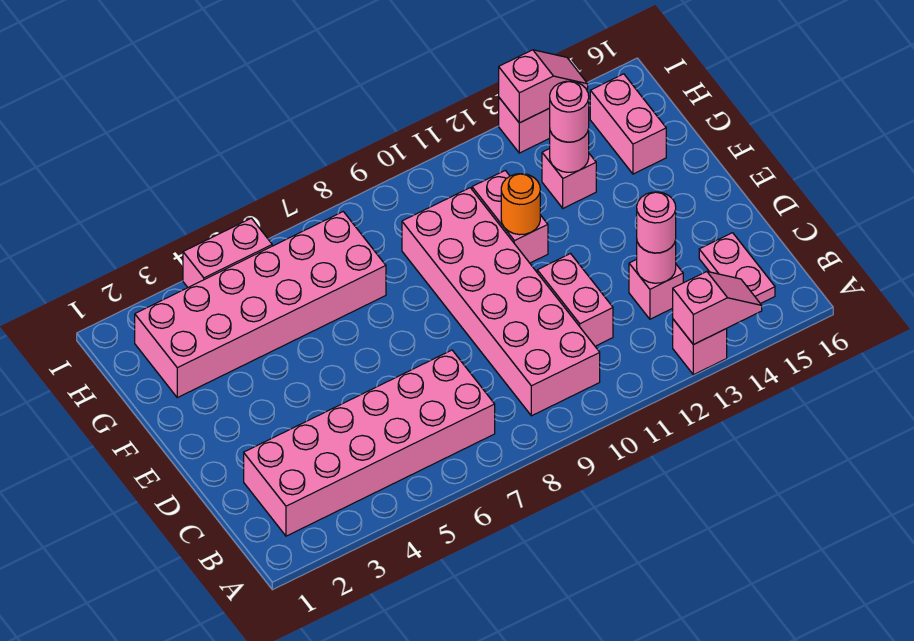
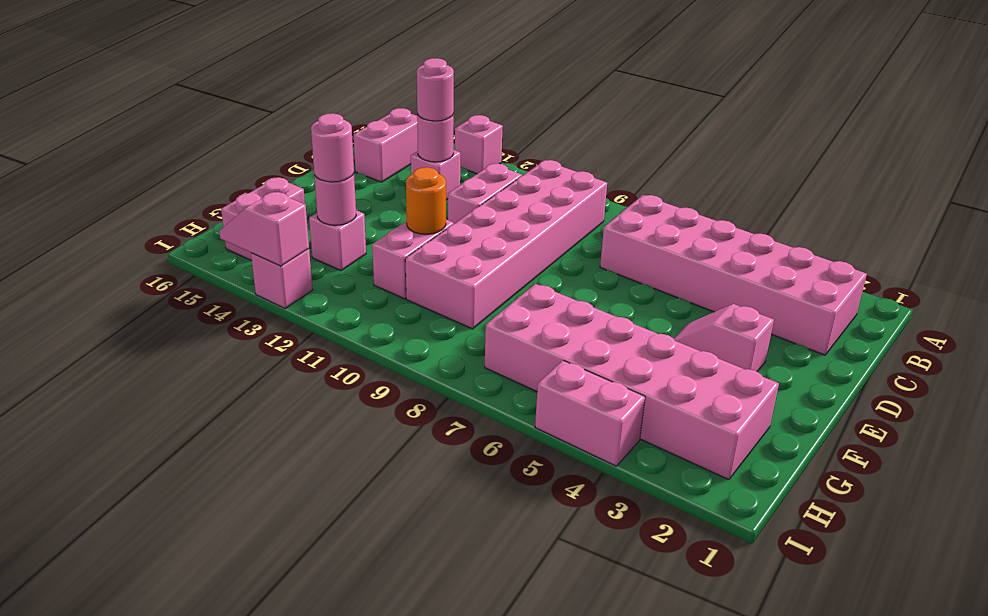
pink 1x2 slope [673,272,762,345] -> pink 1x2 slope moved to [674,304,774,371]
pink 1x2 plate [699,233,775,304] -> pink 1x2 brick [354,108,418,182]

